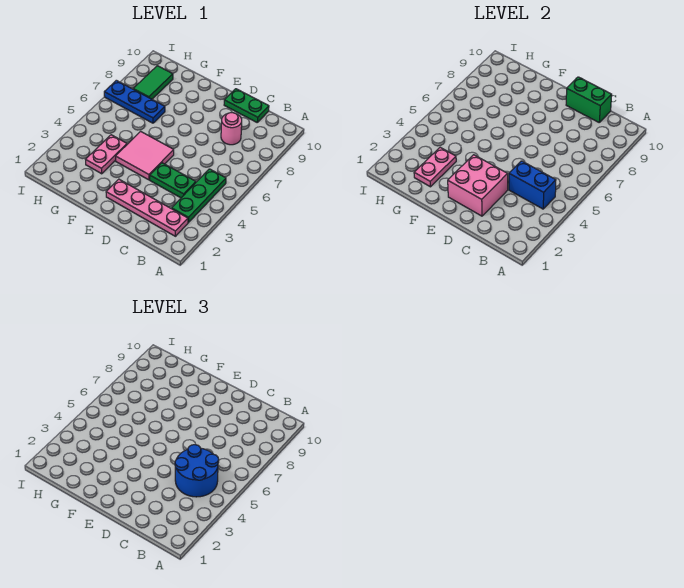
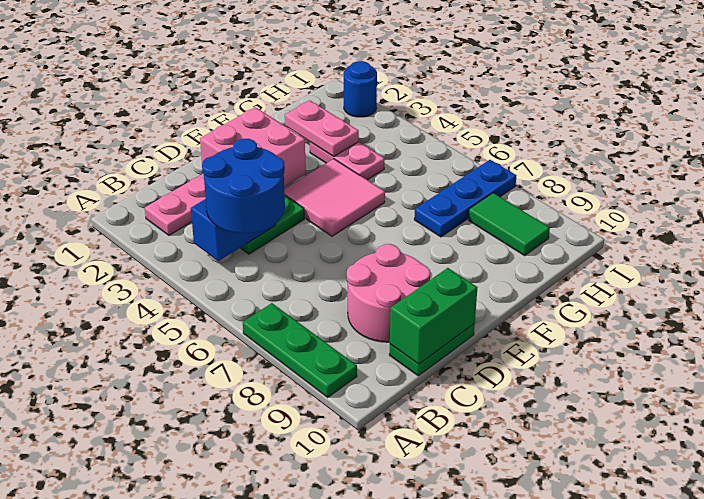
green 1x3 plate [172,169,226,223] -> green 1x3 plate moved to [243,303,357,397]
pink 1x1 round brick [221,113,242,145] -> pink 2x2 round brick [347,244,430,342]
none -> blue 1x1 round brick [344,61,377,117]

